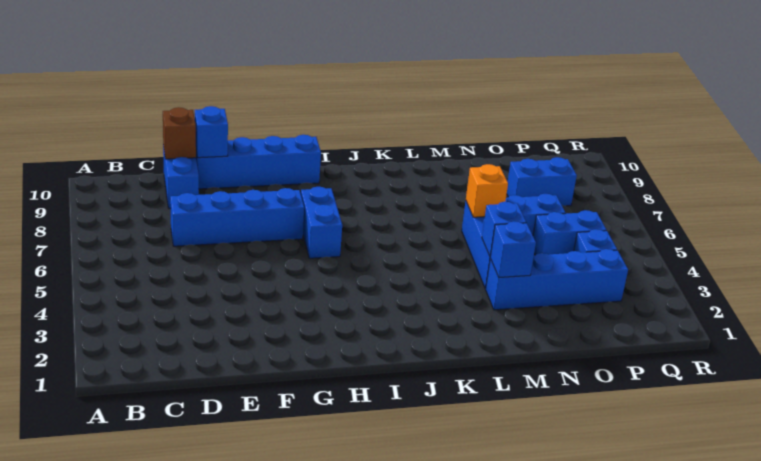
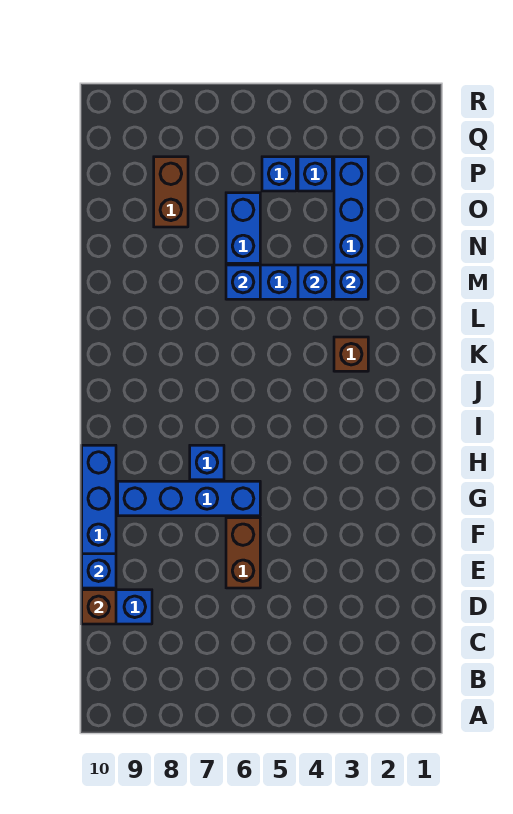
blue 1x4 brick [170,188,304,246] -> blue 1x4 brick turned to [118,481,260,516]
none -> brown 1x2 brick [226,518,260,588]
blue 1x2 brick [301,187,342,258] -> blue 1x1 brick [190,445,224,480]
none -> brown 1x1 brick [334,337,368,371]
orange 1x1 brick [466,164,508,217] -> blue 1x1 brick [226,265,260,299]
blue 1x2 brick [533,210,606,255] -> blue 1x1 brick [262,157,296,191]
blue 1x2 brick [507,157,577,206] -> brown 1x2 brick [154,157,188,227]

